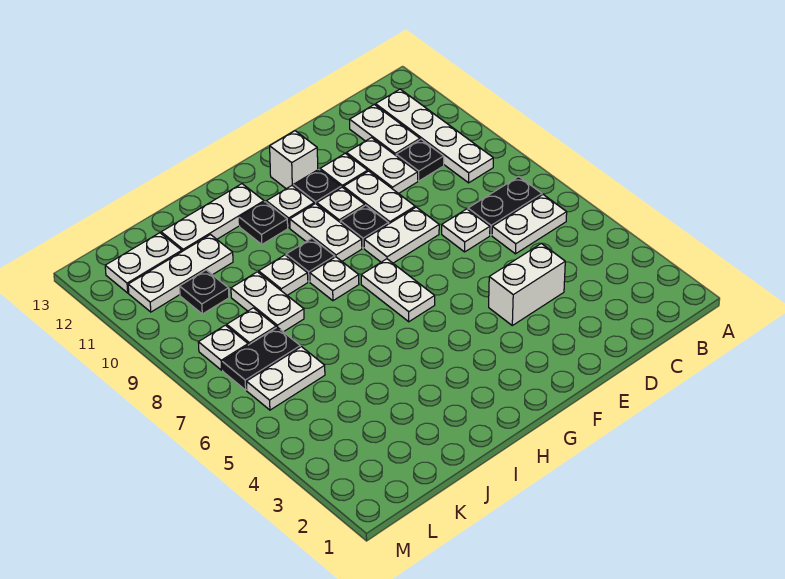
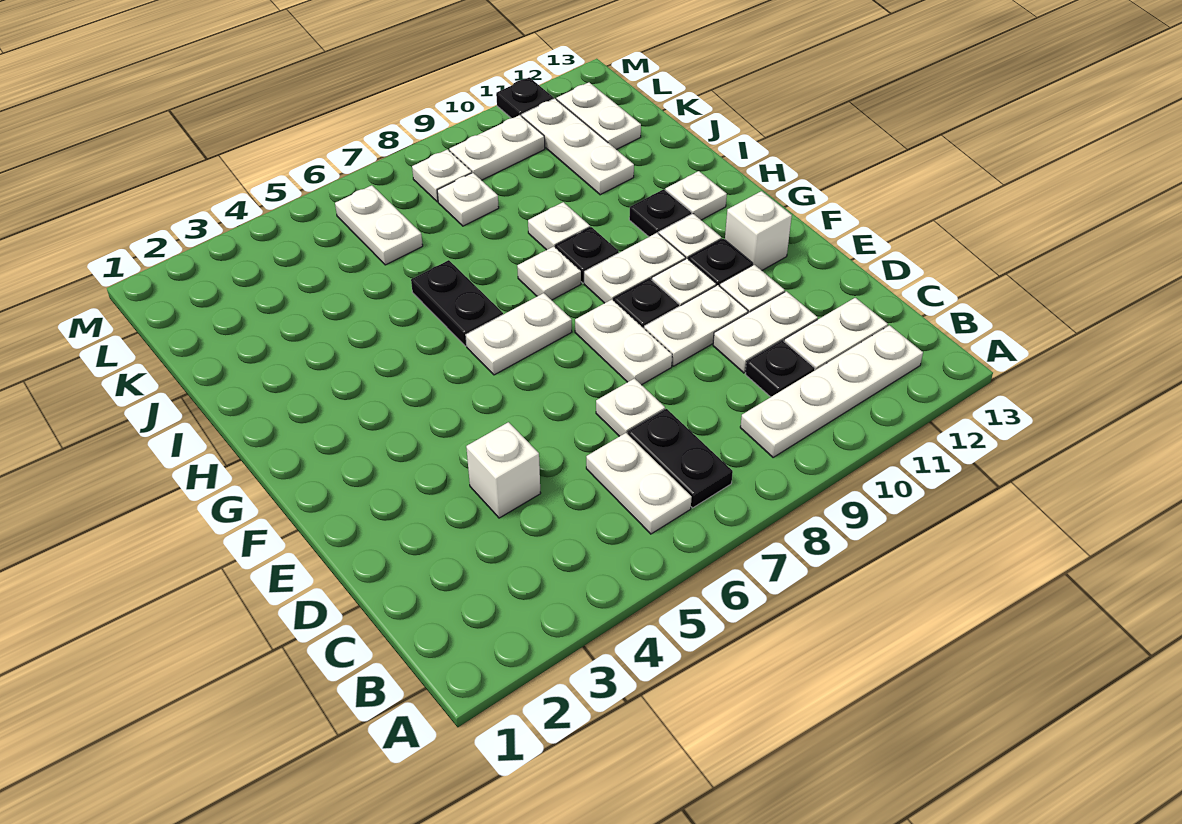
white 1x2 brick [489,243,565,325] -> white 1x1 brick [466,422,541,518]
white 1x3 plate [161,184,264,251] -> white 1x1 plate [665,171,727,220]
white 1x2 plate [231,272,304,332] -> white 1x2 plate moved to [449,115,545,180]
black 1x2 plate [222,327,300,390] -> black 1x2 plate moved to [411,260,503,346]
black 1x1 plate [180,270,229,314] -> black 1x1 plate moved to [496,77,554,118]

